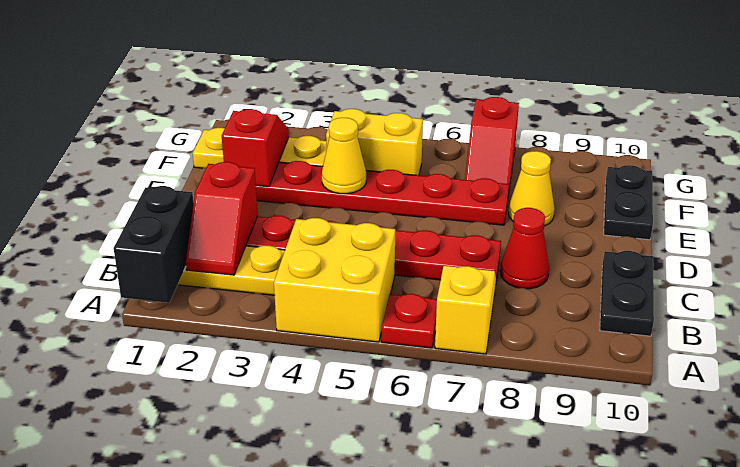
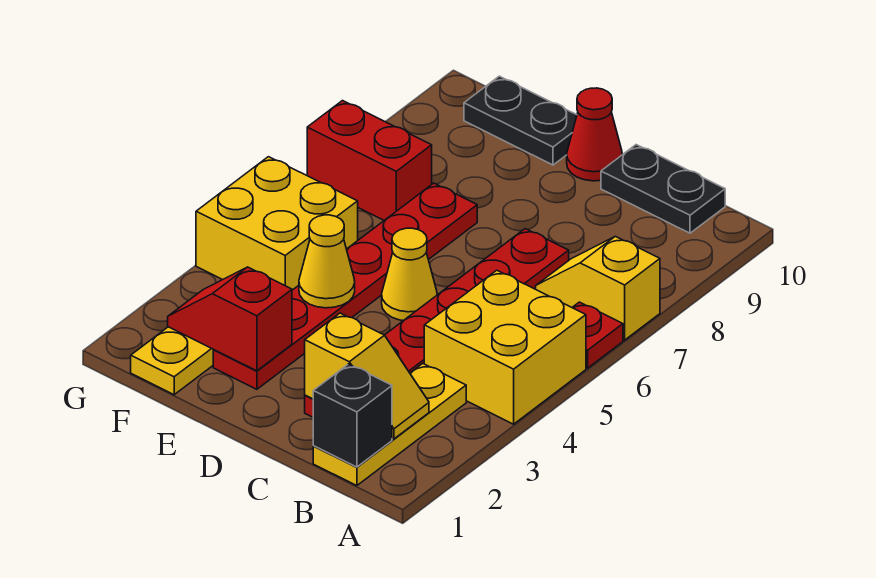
black 1x2 brick [114,186,194,303] -> black 1x1 brick [313,364,392,467]
red 1x2 slope [186,162,258,275] -> yellow 1x2 slope [305,313,429,439]
red 1x1 cone [500,208,549,289] -> red 1x1 cone moved to [567,88,622,181]
yellow 1x1 cone [509,151,555,226] -> yellow 1x1 cone moved to [382,228,437,321]
yellow 1x2 brick [326,109,423,175] -> yellow 2x2 brick [196,157,358,290]
red 1x2 slope [465,97,519,196] -> red 1x2 brick [307,101,432,220]

